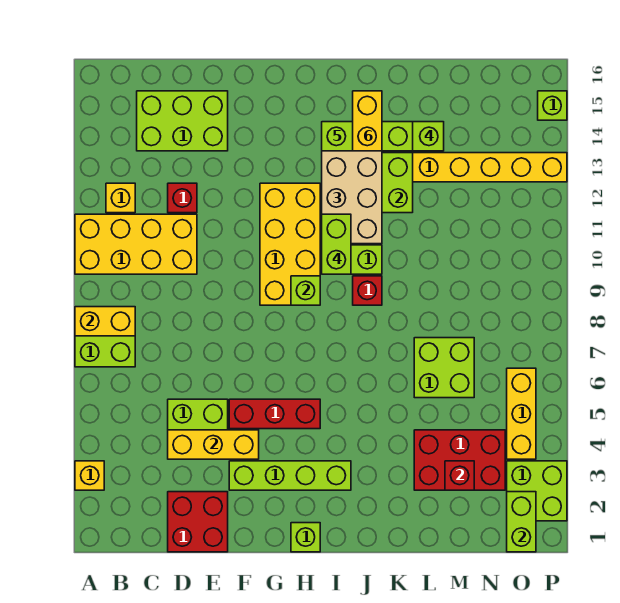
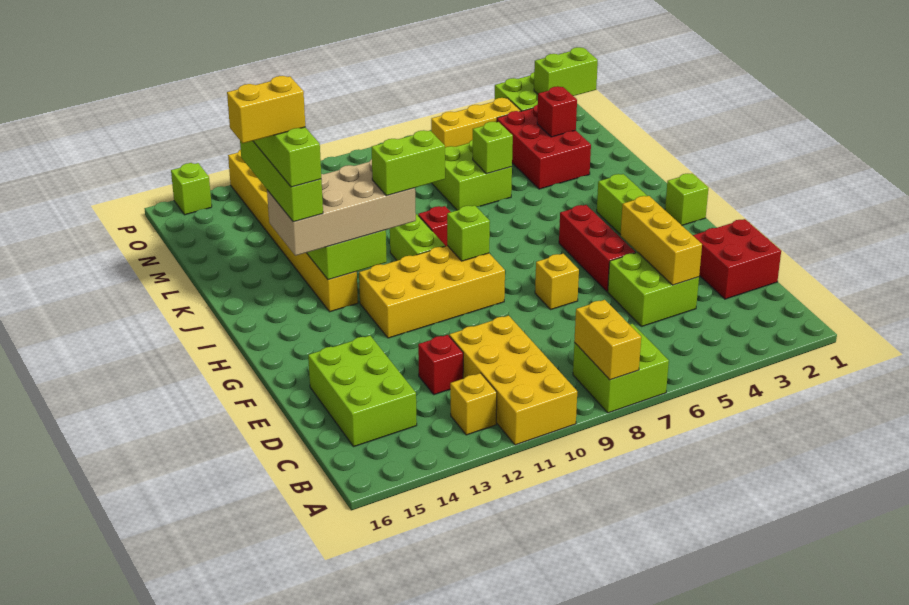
yellow 1x1 brick [75,461,104,490] -> yellow 1x1 brick moved to [535,254,579,309]
none -> lime 1x1 brick [473,122,513,174]

